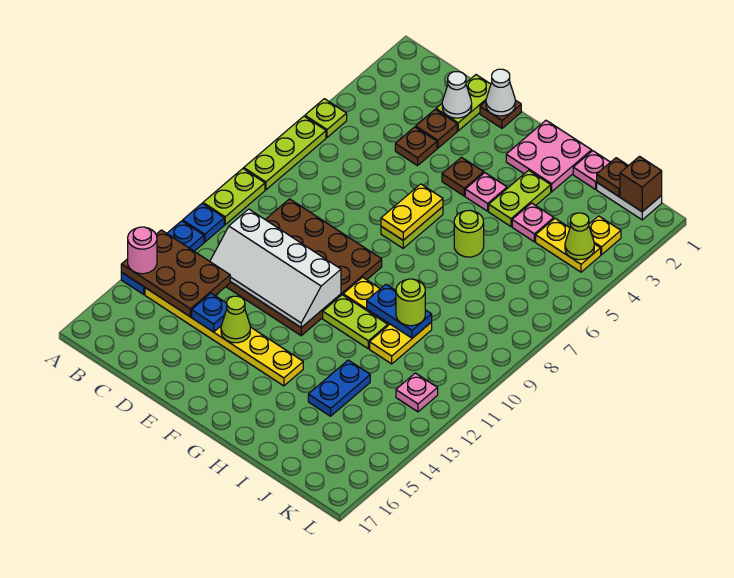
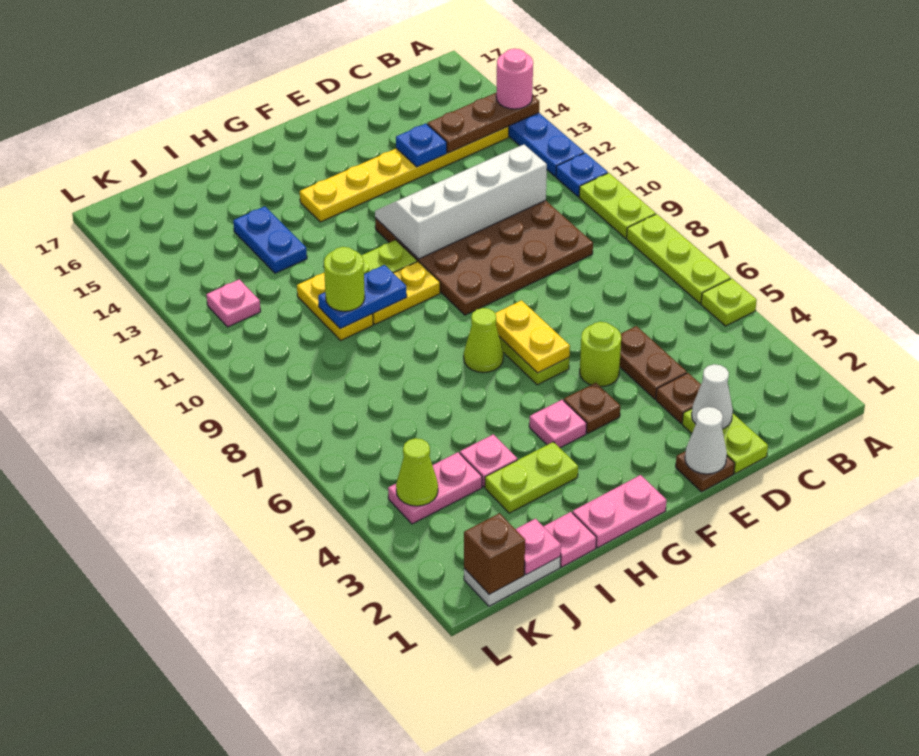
brown 2x3 plate [121,230,230,317] -> brown 1x3 plate [427,93,539,153]
brown 1x1 plate [395,127,437,166] -> brown 1x2 plate [620,326,687,399]
lime 1x1 cone [221,296,250,343] -> lime 1x1 cone moved to [464,308,503,373]
pink 2x2 plate [506,120,592,192] -> pink 1x2 plate [572,475,667,548]
lime 1x2 plate [489,170,551,226] -> lime 1x2 plate turned to [485,442,578,513]
lime 1x1 round brick [454,210,484,257] -> lime 1x1 round brick moved to [580,322,621,387]
brown 1x1 plate [597,158,628,196] -> pink 1x1 plate [516,519,561,575]
yellow 1x2 plate [536,218,601,272] -> pink 1x2 plate [388,452,482,524]
yellow 1x1 plate [589,216,621,255] -> none

